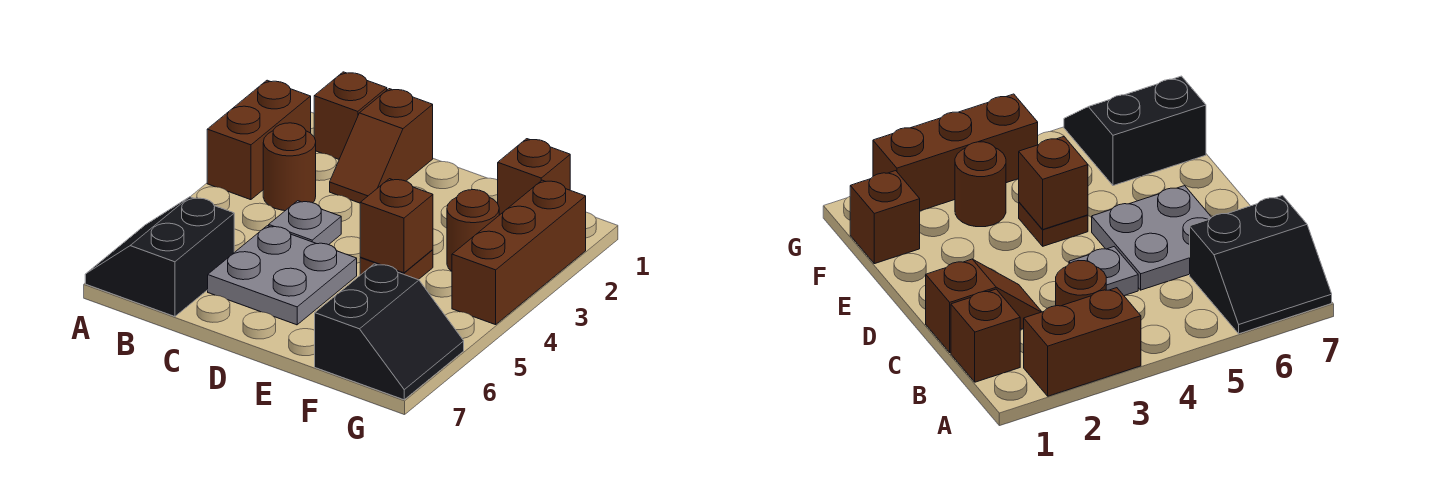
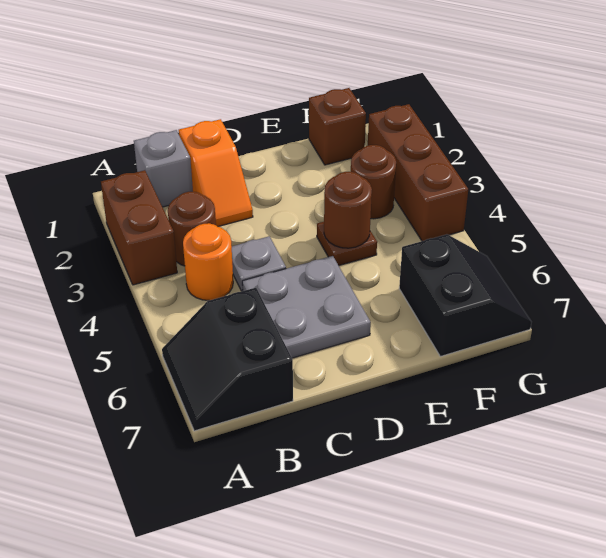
brown 1x1 brick [314,72,387,159] -> grey 1x1 brick [134,130,193,207]
none -> orange 1x1 round brick [183,223,233,300]
brown 1x2 slope [330,89,433,203] -> orange 1x2 slope [179,119,253,226]
brown 1x1 brick [360,179,433,273] -> brown 1x1 round brick [324,172,372,248]

